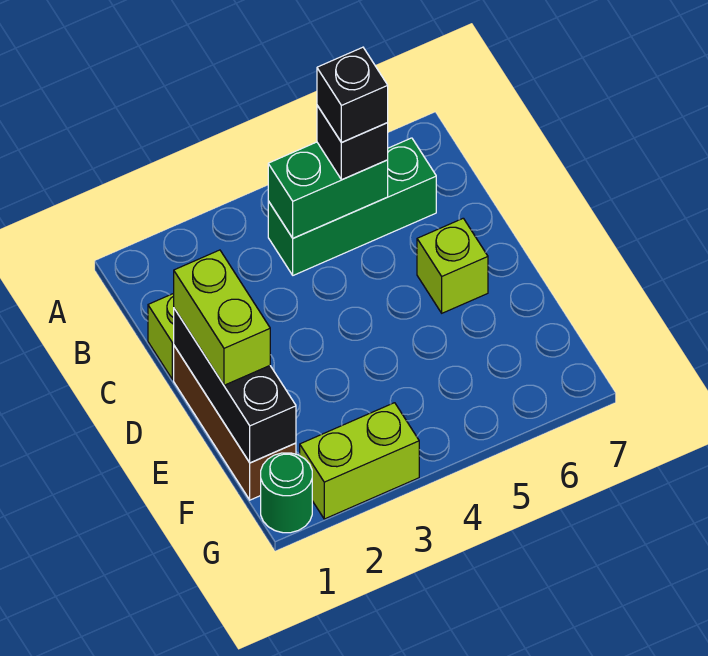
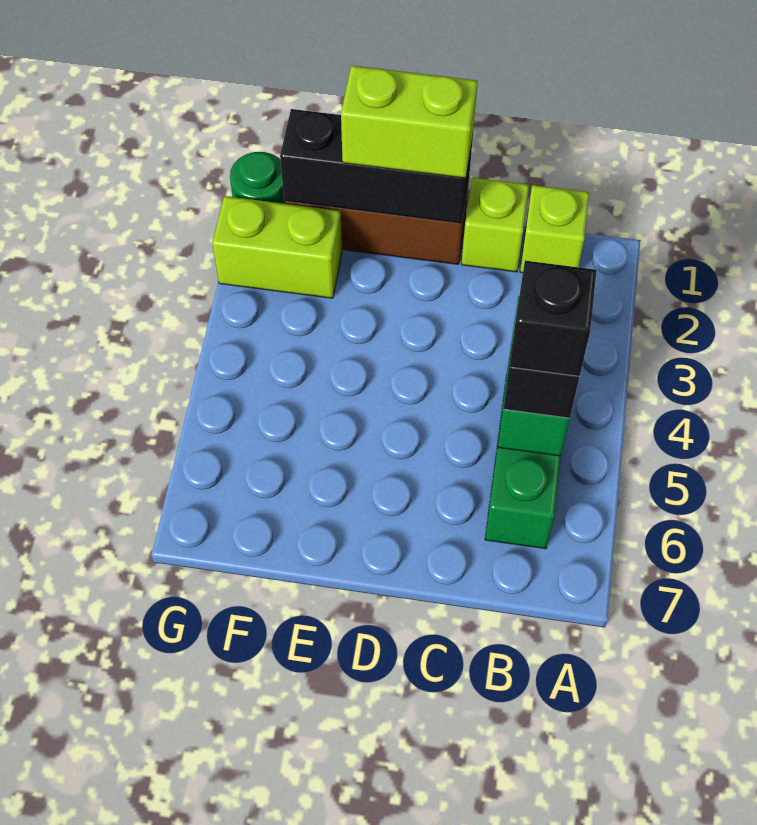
lime 1x1 brick [417,218,488,313] -> lime 1x1 brick moved to [520,185,589,273]
lime 1x2 brick [300,403,419,519] -> lime 1x2 brick turned to [212,196,342,298]

